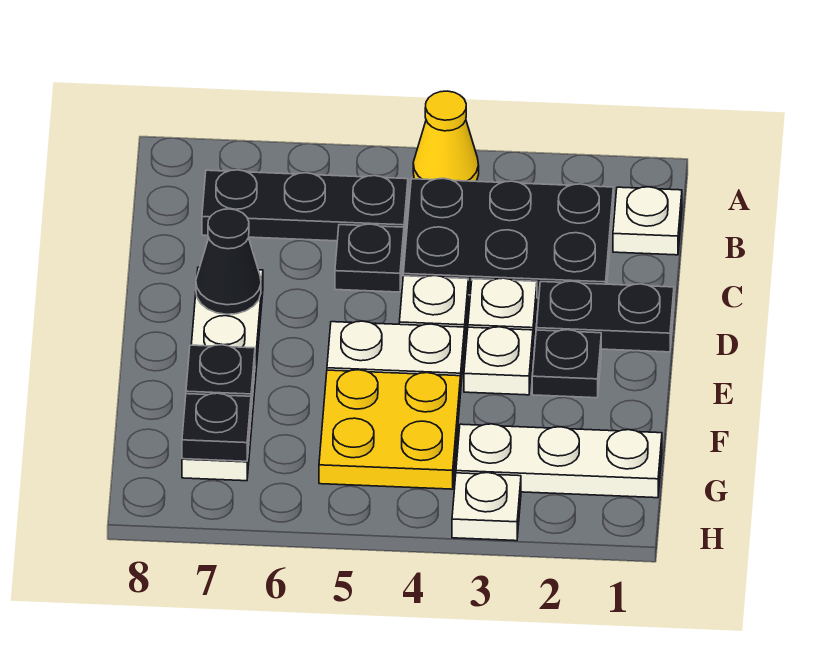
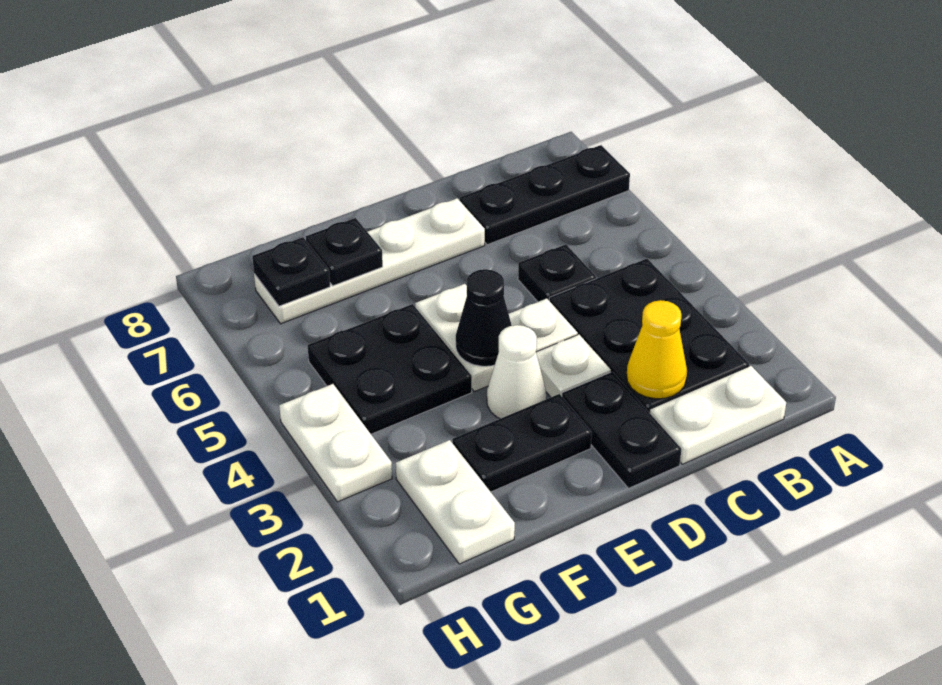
yellow 1x1 cone [413,91,479,181] -> yellow 1x1 cone moved to [627,300,687,399]
white 1x1 plate [613,187,682,255] -> white 1x2 plate [649,366,786,464]
black 1x3 plate [202,170,408,241] -> black 1x3 plate turned to [460,145,630,245]
black 1x1 cone [196,209,261,314] -> black 1x1 cone moved to [456,269,512,366]
black 1x1 plate [532,330,601,398] -> black 1x2 plate [452,394,592,492]
white 1x1 plate [464,327,533,395] -> white 1x1 cone [487,325,546,419]
yellow 2x2 plate [319,370,461,489] -> black 2x2 plate [308,304,472,434]
white 1x3 plate [456,424,662,498] -> white 1x2 plate [396,440,515,564]
white 1x1 plate [452,473,521,541] -> white 1x2 plate [279,384,392,502]

